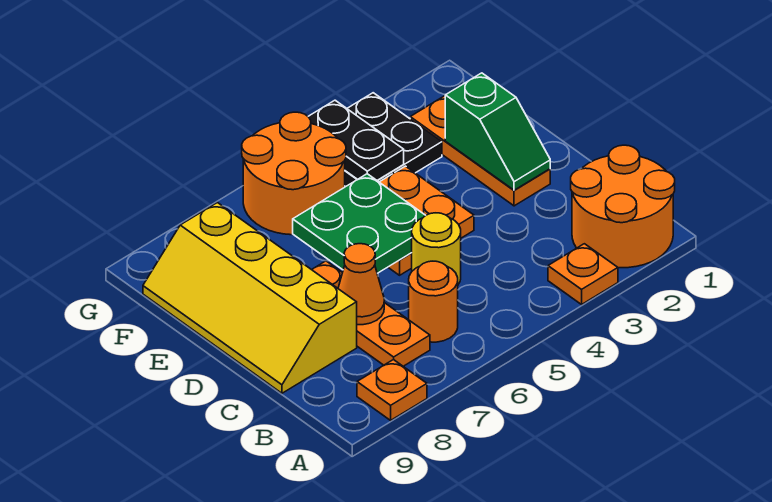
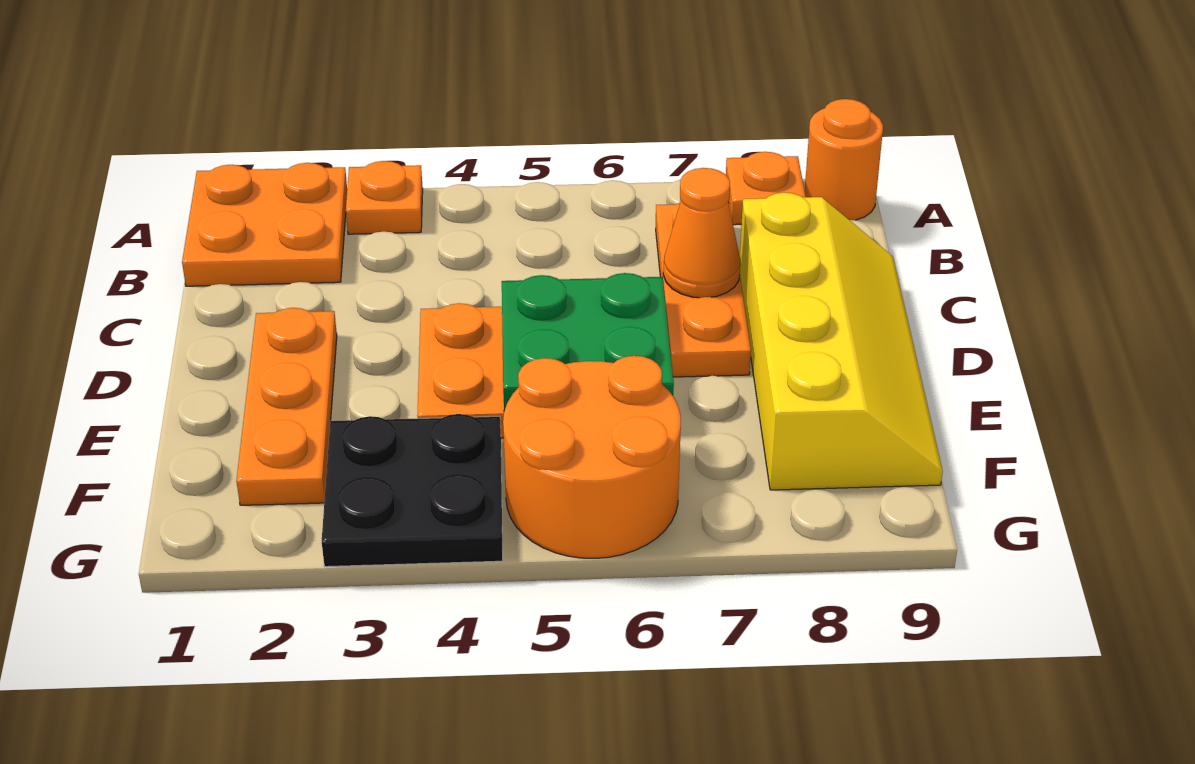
orange 2x2 round brick [571,145,675,268] -> orange 2x2 plate [182,163,347,286]
orange 1x1 round brick [409,261,458,342] -> orange 1x1 round brick moved to [805,99,883,220]
yellow 1x1 round brick [412,213,461,284] -> none
green 1x2 slope [445,73,550,190] -> none
black 1x2 plate [308,100,404,180] -> none

